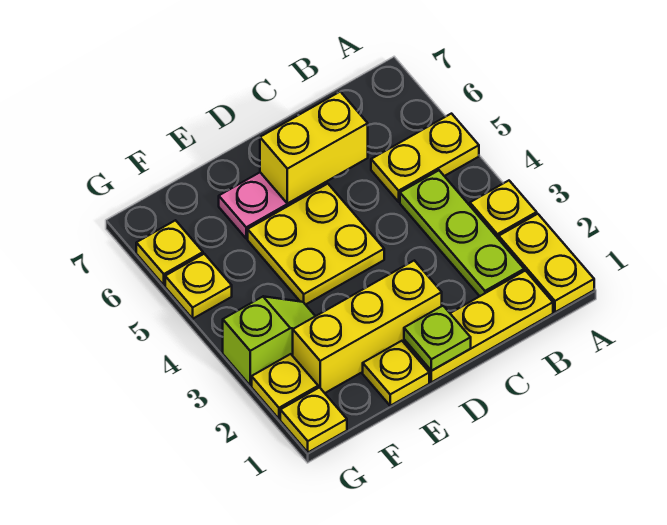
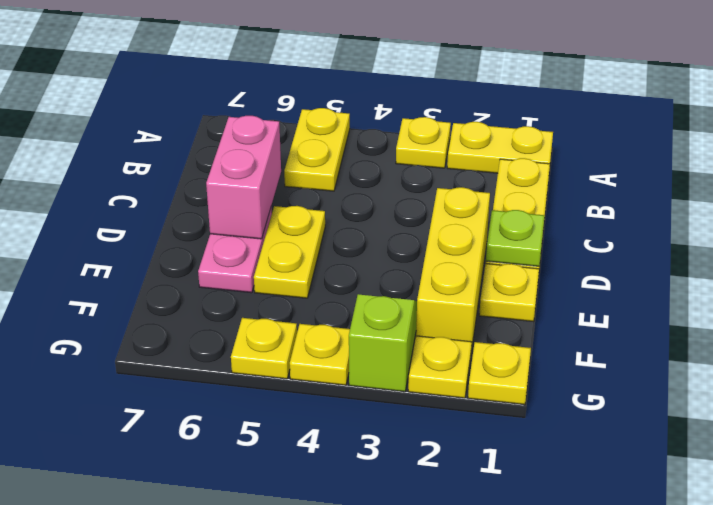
lime 1x3 plate [400,171,524,296] -> none
yellow 1x2 brick [260,92,368,203] -> pink 1x2 brick [206,116,281,239]
yellow 2x2 plate [248,184,384,305] -> yellow 1x2 plate [254,206,325,298]
yellow 1x1 plate [136,220,203,285] -> yellow 1x1 plate moved to [290,324,350,385]

